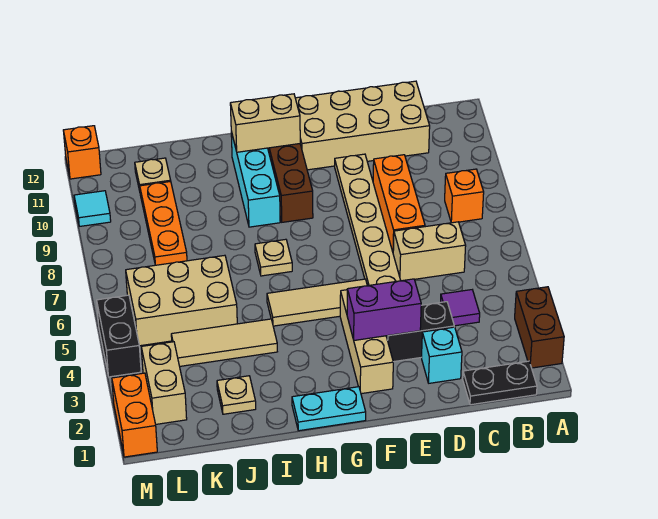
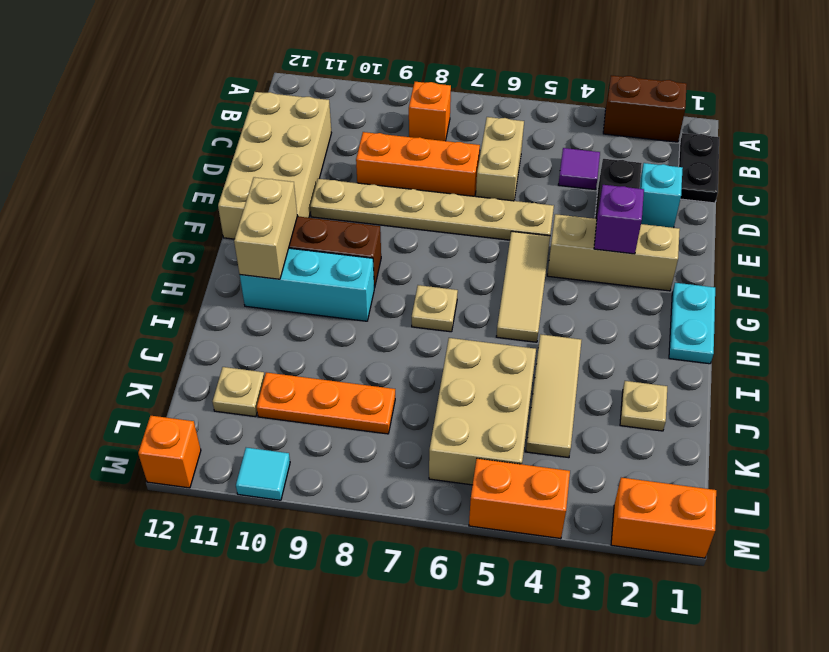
purple 1x2 brick [347,279,421,340] -> purple 1x1 brick [594,185,644,254]
tan 1x2 brick [141,342,187,424] -> none
black 1x2 brick [97,295,141,377] -> orange 1x2 brick [469,459,570,539]

